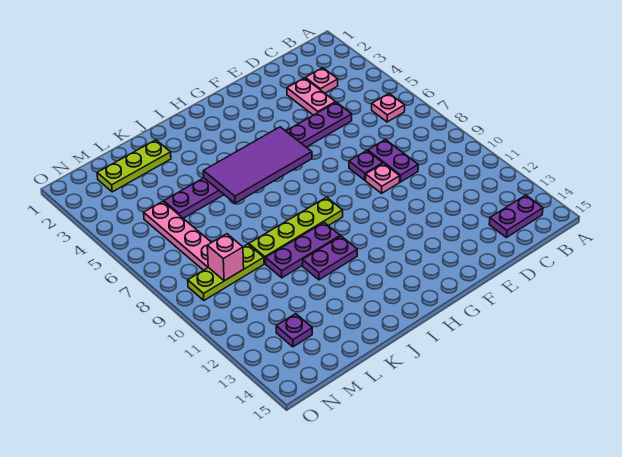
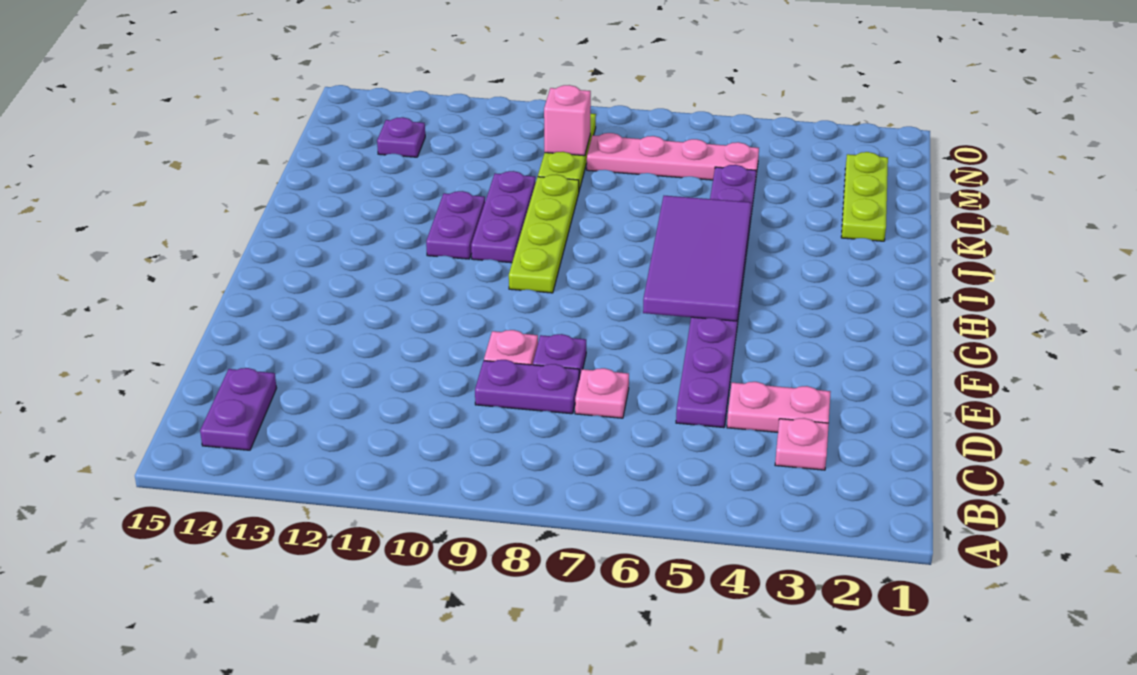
pink 1x1 plate [372,93,405,122] -> pink 1x1 plate moved to [575,368,629,418]

